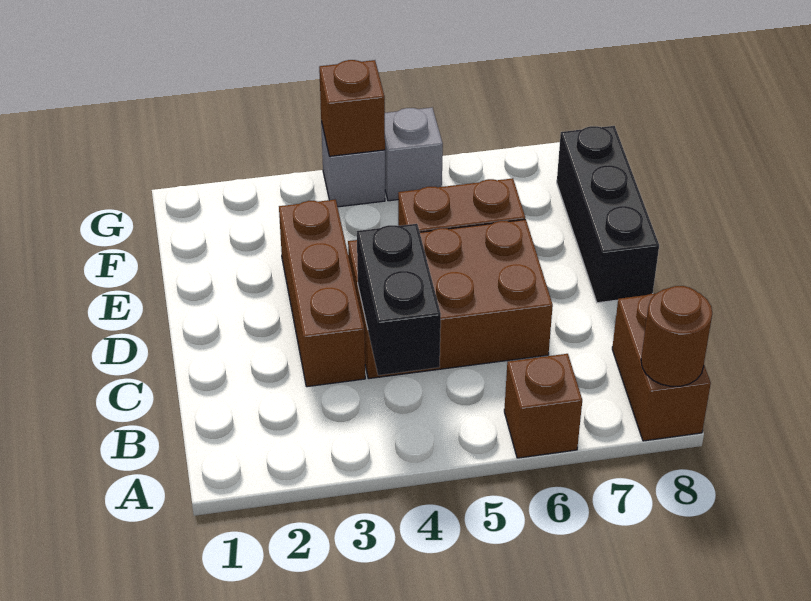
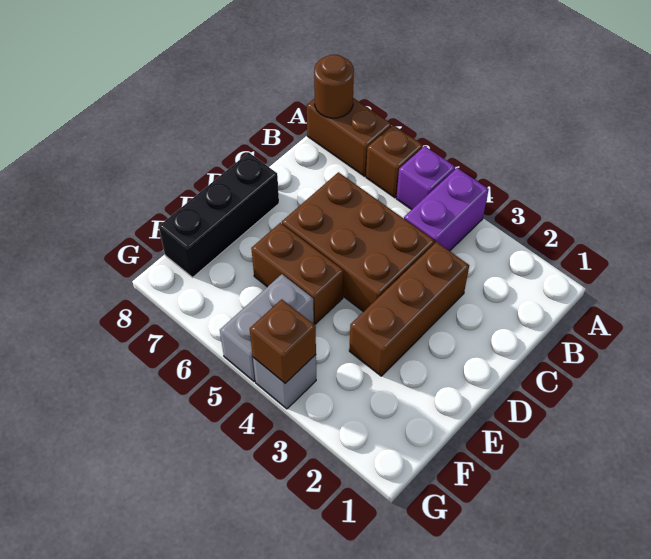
none -> purple 1x2 brick [404,168,489,251]
none -> purple 1x1 brick [396,146,455,210]
brown 1x2 brick [612,294,711,441] -> brown 1x2 brick turned to [307,98,391,176]
black 1x2 brick [357,224,441,375] -> none
grey 1x1 brick [385,108,443,201] -> grey 1x2 brick [220,274,314,382]

